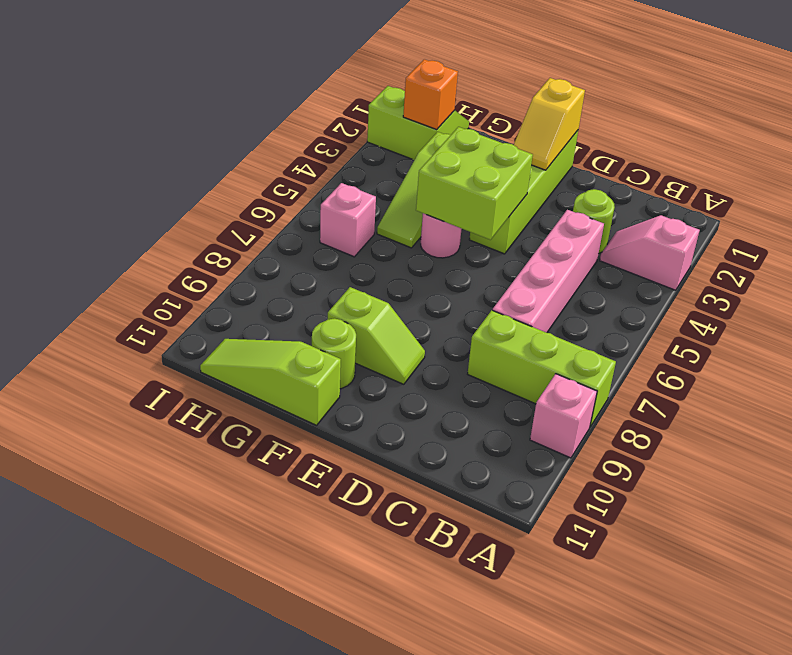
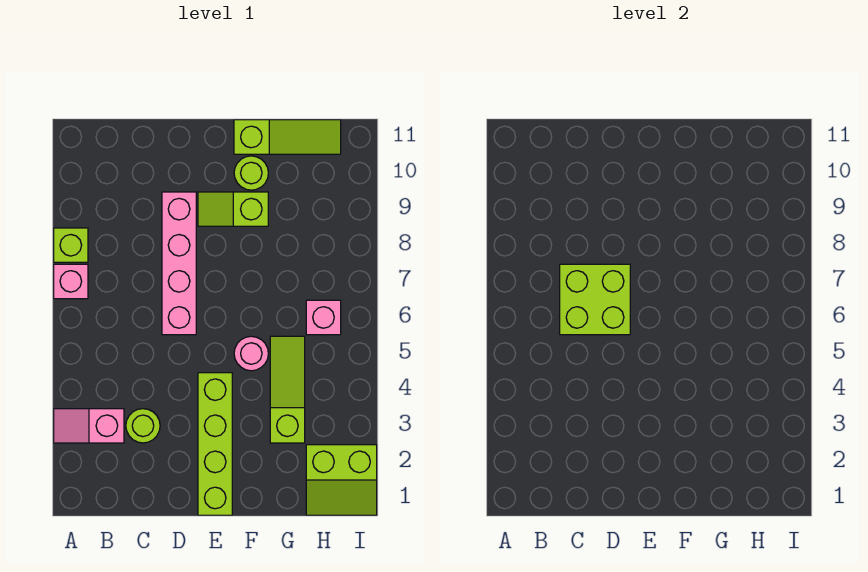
pink 1x2 slope [600,215,700,290] -> pink 1x2 slope turned to [54,409,124,443]
lime 1x3 brick [468,310,616,427] -> lime 1x1 brick [54,228,88,262]
pink 1x1 brick [530,374,597,458] -> pink 1x1 brick moved to [54,264,88,299]
pink 1x4 brick [493,210,604,333] -> pink 1x4 brick moved to [162,192,196,335]
yellow 1x2 slope [514,78,585,170] -> none
lime 2x2 brick [416,127,533,240] -> lime 2x2 brick moved to [560,264,630,335]
orange 1x1 brick [403,59,458,129] -> none

